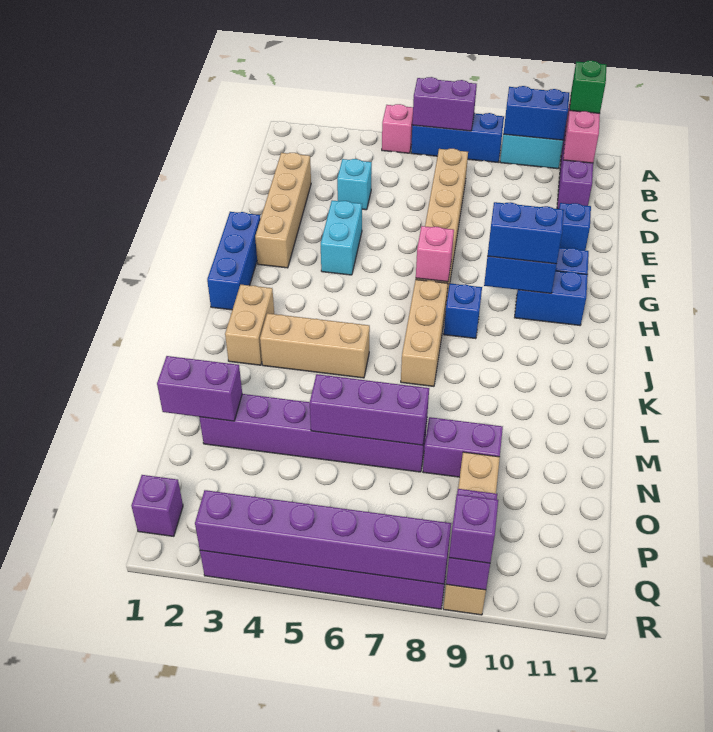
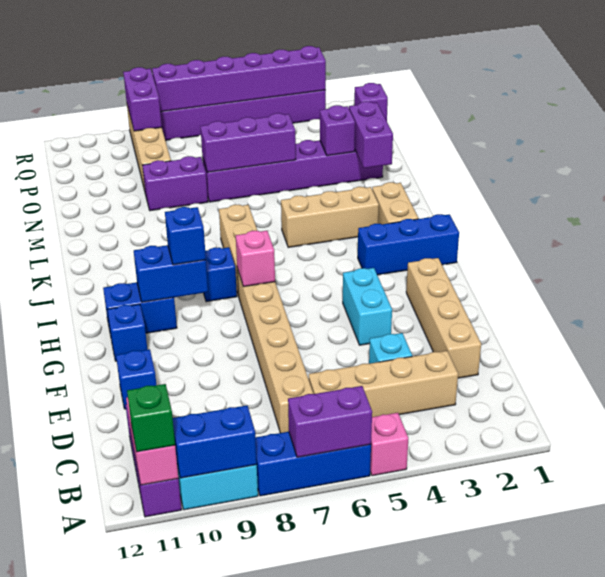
none -> tan 1x4 brick [309,351,458,417]
blue 1x3 brick [207,212,261,310] -> blue 1x3 brick turned to [358,214,459,275]
blue 1x2 brick [488,202,564,264] -> blue 1x1 brick [165,207,206,265]
purple 1x2 brick [157,356,242,421] -> purple 1x2 brick turned to [349,102,393,168]
purple 1x1 brick [449,494,498,563] -> purple 1x1 brick moved to [320,105,355,156]

